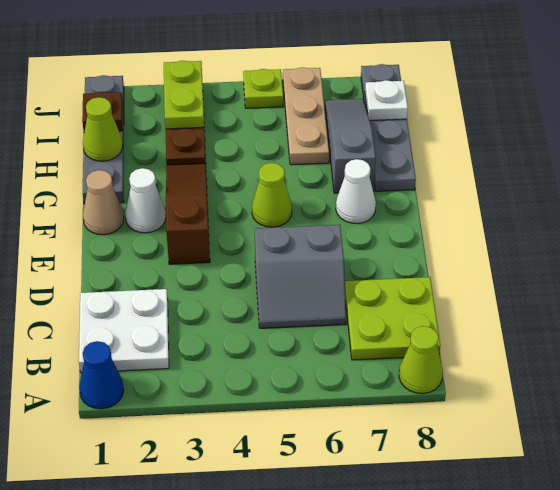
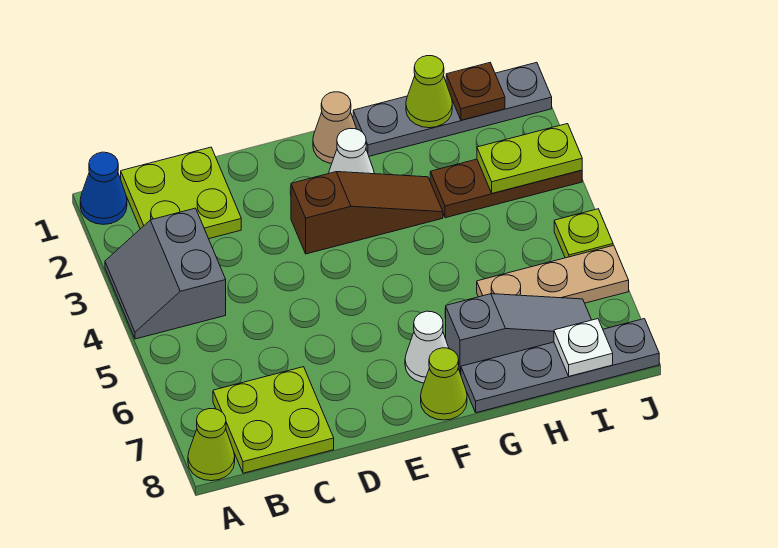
white 2x2 plate [79,289,169,373] -> lime 2x2 plate [121,147,241,239]
grey 2x2 slope [255,225,346,328] -> grey 2x2 slope moved to [105,208,226,339]
lime 1x1 cone [252,163,292,227] -> lime 1x1 cone moved to [421,348,467,420]

